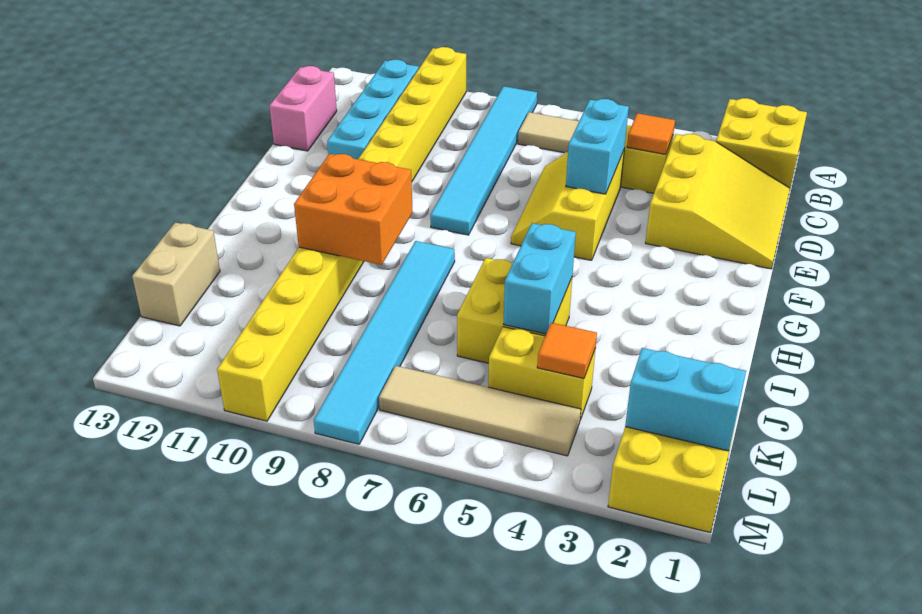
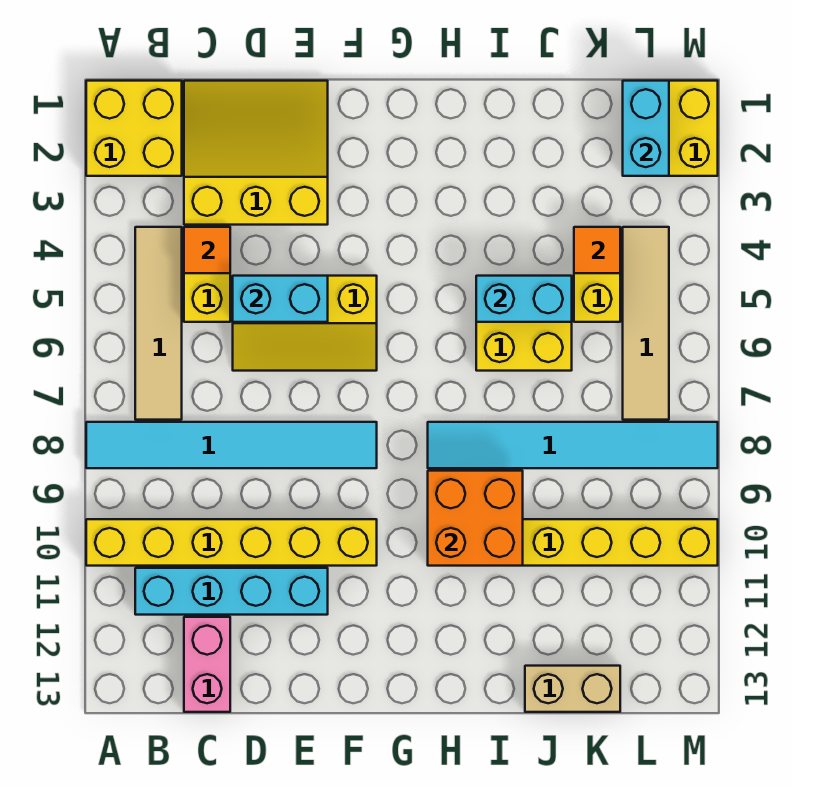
pink 1x2 brick [269,66,337,151] -> pink 1x2 brick turned to [184,617,230,712]

